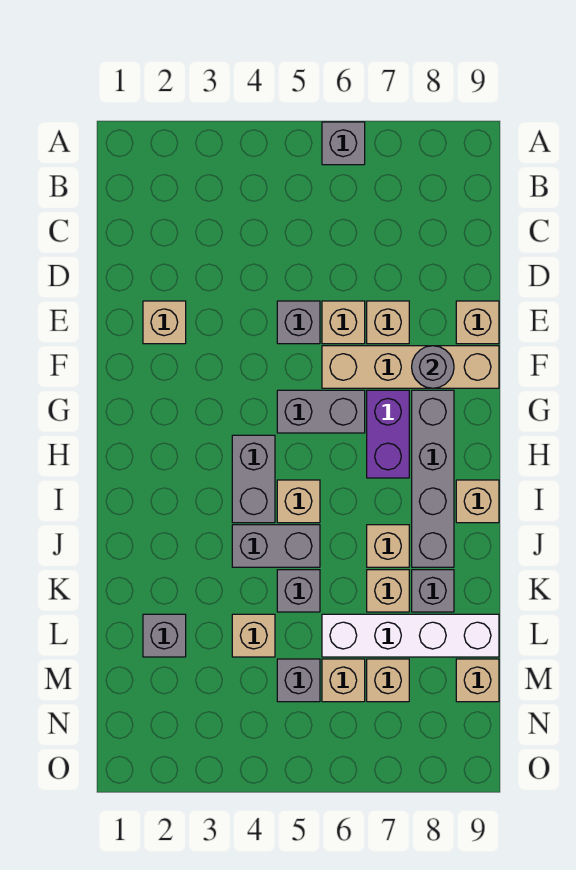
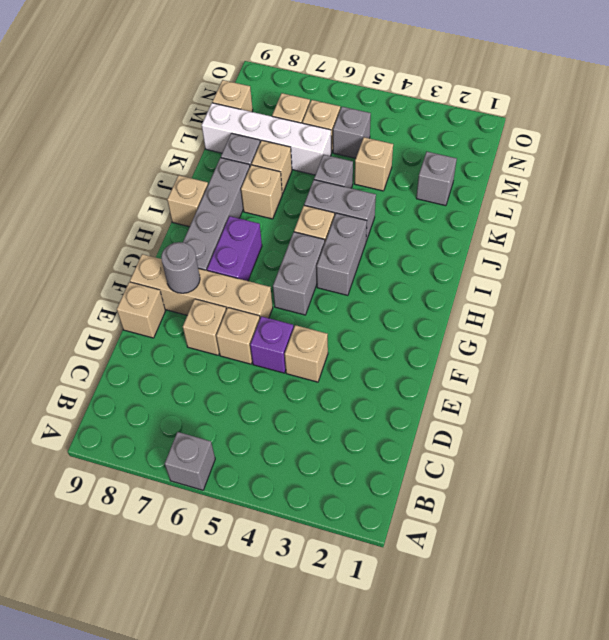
tan 1x1 brick [143,301,186,344] -> tan 1x1 brick moved to [285,325,328,382]
grey 1x1 brick [277,301,320,344] -> purple 1x1 brick [250,316,294,373]
grey 1x2 brick [277,390,365,433] -> grey 1x2 brick turned to [273,232,325,315]

